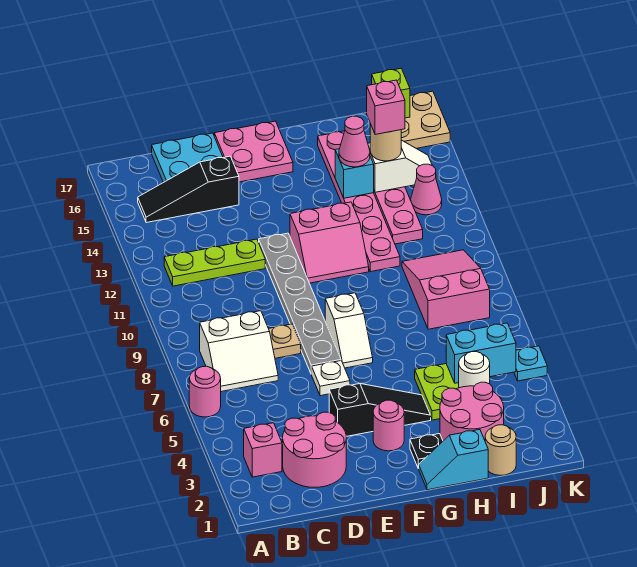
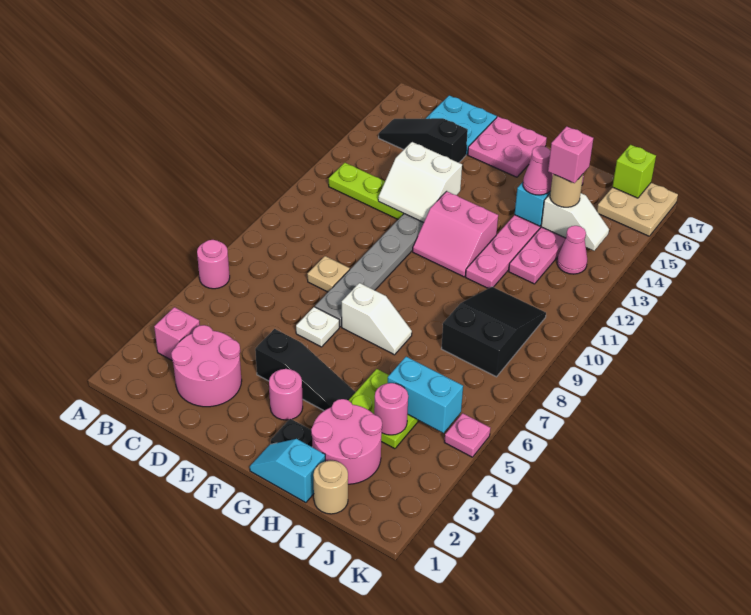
white 2x2 slope [200,311,278,392] -> white 2x2 slope moved to [378,142,462,223]
white 1x2 slope [325,293,373,368] -> white 1x2 slope turned to [342,283,412,355]
white 1x1 round brick [459,352,490,388] -> pink 1x1 round brick [374,383,408,435]
pink 2x3 slope [402,250,490,329] -> black 2x3 slope [442,287,546,377]
cyan 1x1 plate [514,346,547,381] -> pink 1x1 plate [444,413,490,457]

